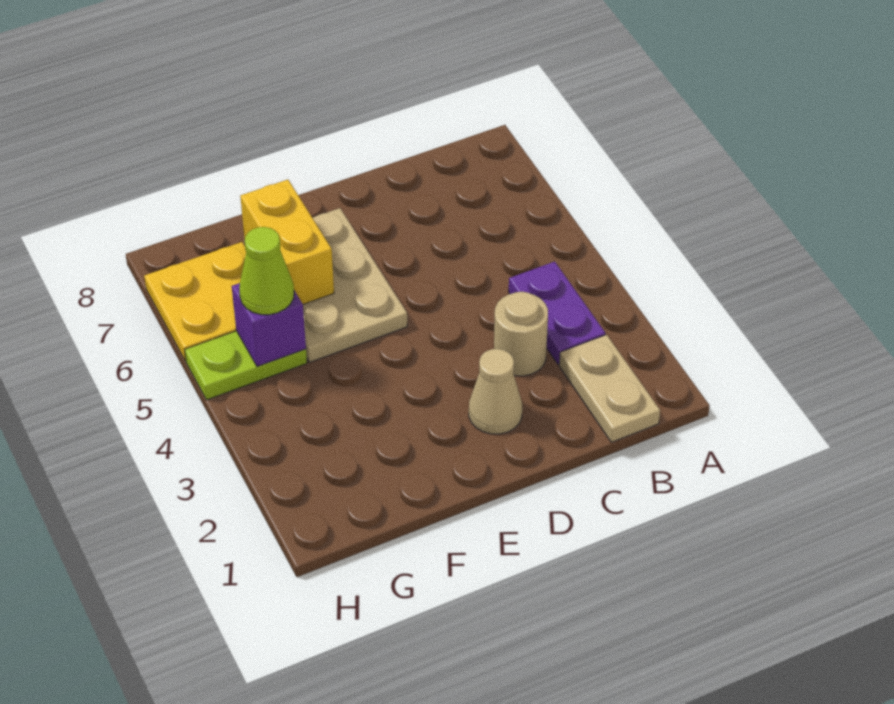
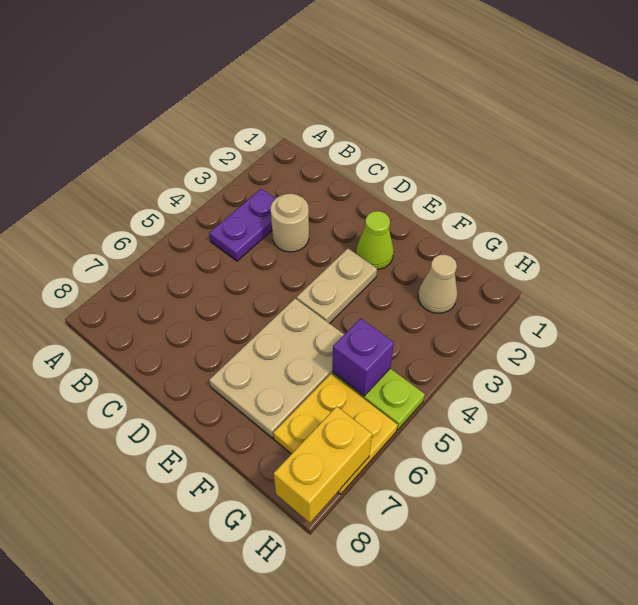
tan 1x2 plate [559,335,660,442] -> tan 1x2 plate moved to [296,249,377,324]
tan 1x1 cone [469,349,522,434] -> tan 1x1 cone moved to [418,255,457,313]
yellow 1x2 brick [240,180,334,304] -> yellow 1x2 brick moved to [274,406,372,523]
lime 1x1 cone [239,227,294,315] -> lime 1x1 cone moved to [356,211,394,269]

